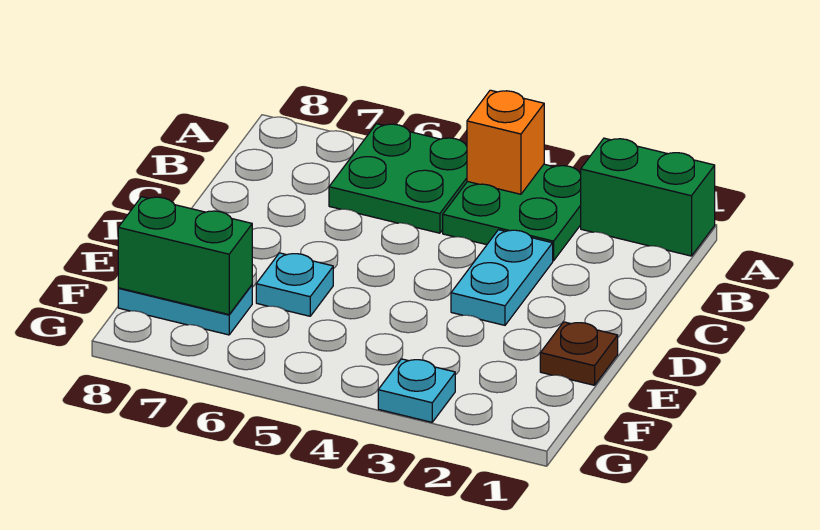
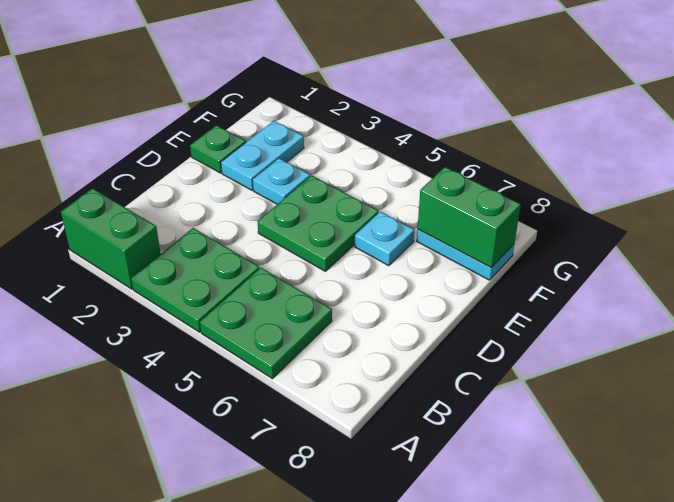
orange 1x1 brick [467,90,544,194] -> none
cyan 1x2 plate [451,230,553,325] -> cyan 1x2 plate moved to [221,121,304,190]
none -> green 2x2 plate [257,175,379,271]
brown 1x1 plate [540,322,618,385] -> green 1x1 plate [190,125,246,173]
cyan 1x1 plate [378,359,455,422] -> cyan 1x1 plate moved to [253,158,310,204]

